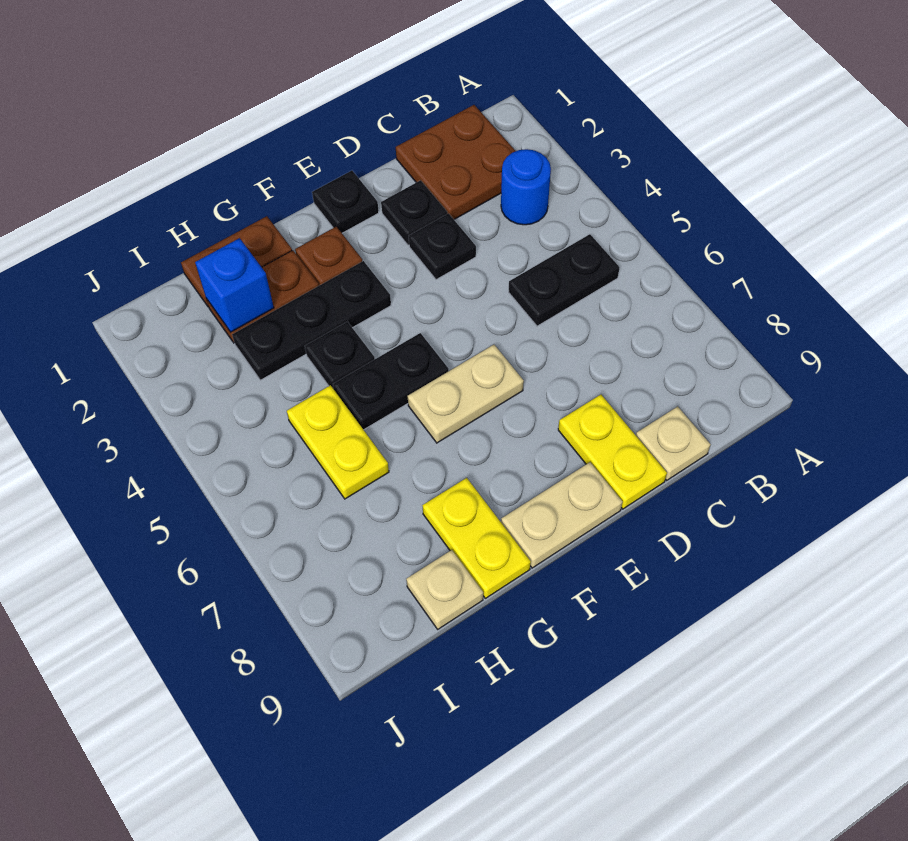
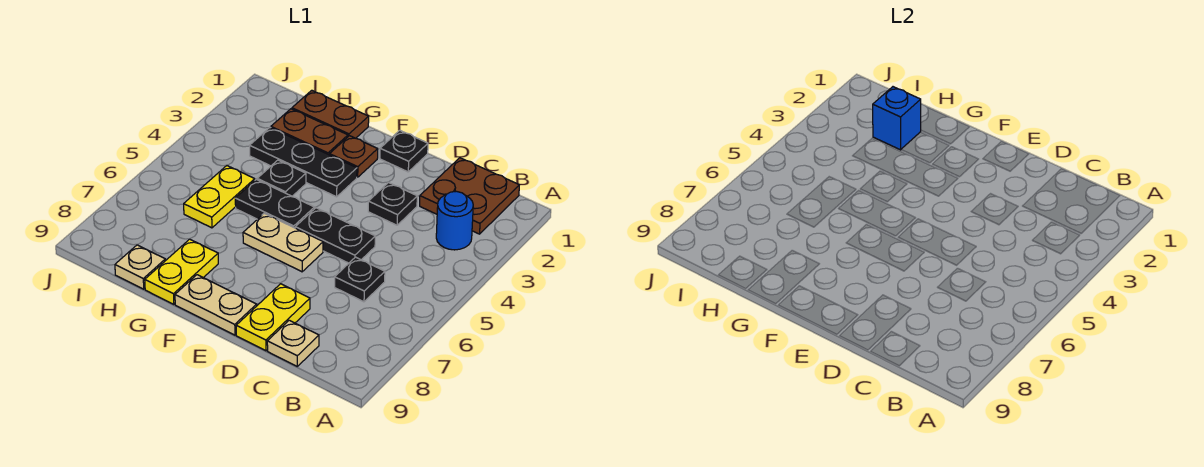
black 1x2 plate [508,234,620,326] -> black 1x2 plate moved to [295,208,375,263]
black 1x1 plate [381,180,447,245] -> black 1x1 plate moved to [335,257,385,302]

